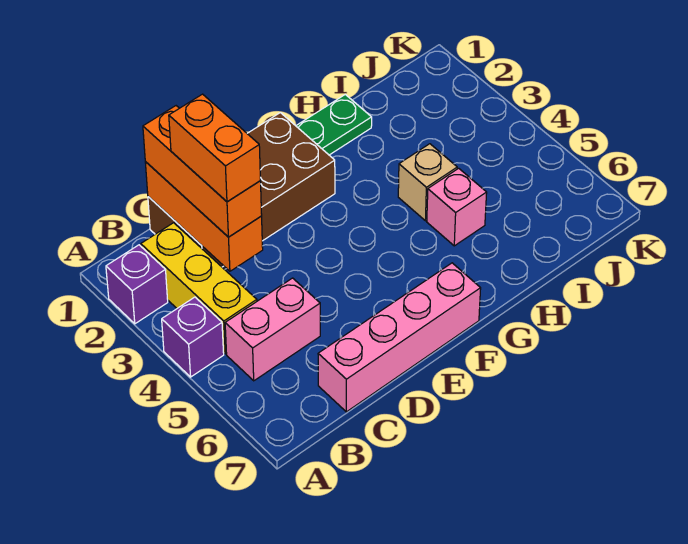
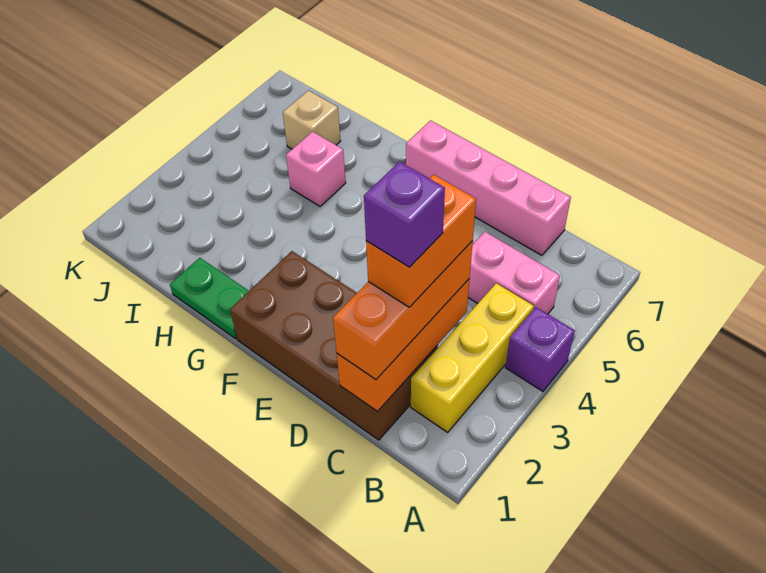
purple 1x1 brick [106,245,168,324] -> purple 1x1 brick moved to [364,162,445,267]
tan 1x1 brick [398,144,457,221] -> tan 1x1 brick moved to [283,91,340,149]

